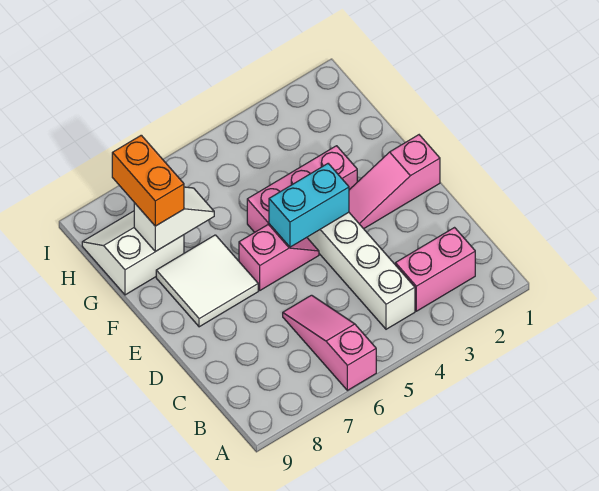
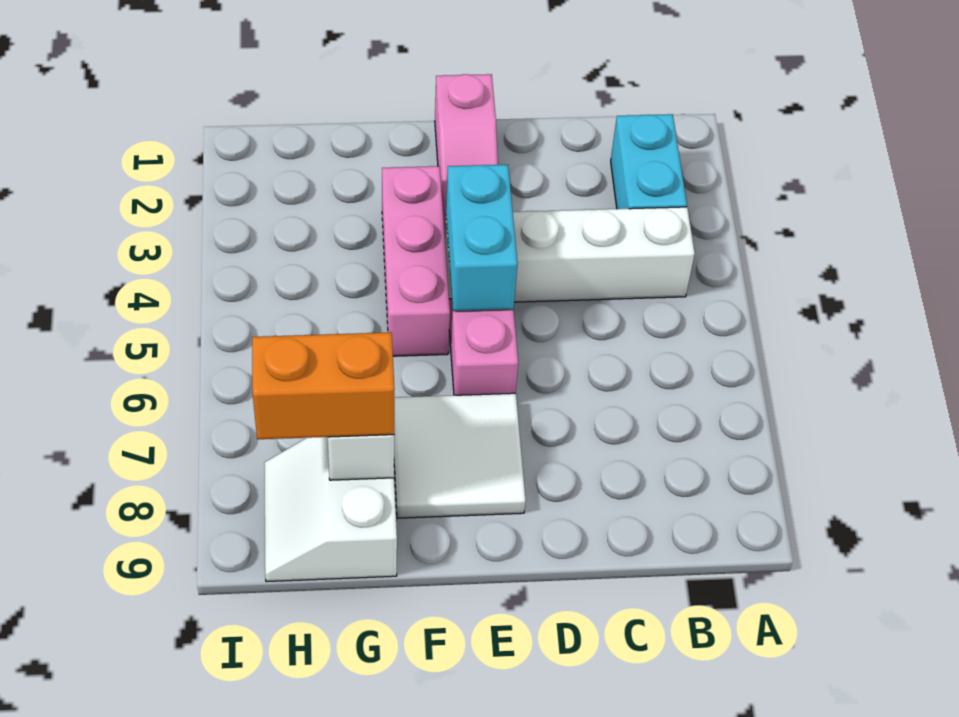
pink 1x3 slope [283,295,376,390] -> none
pink 1x2 brick [395,228,475,311] -> cyan 1x2 brick [611,114,687,209]

